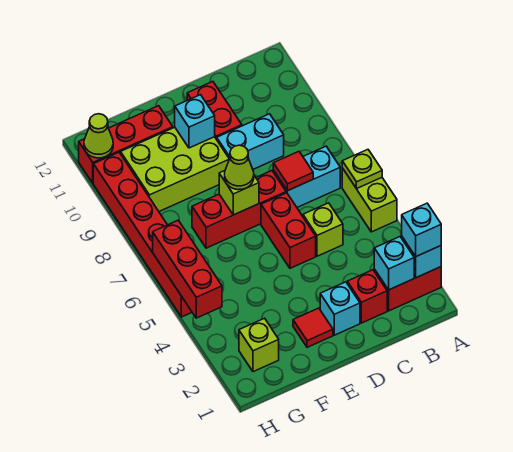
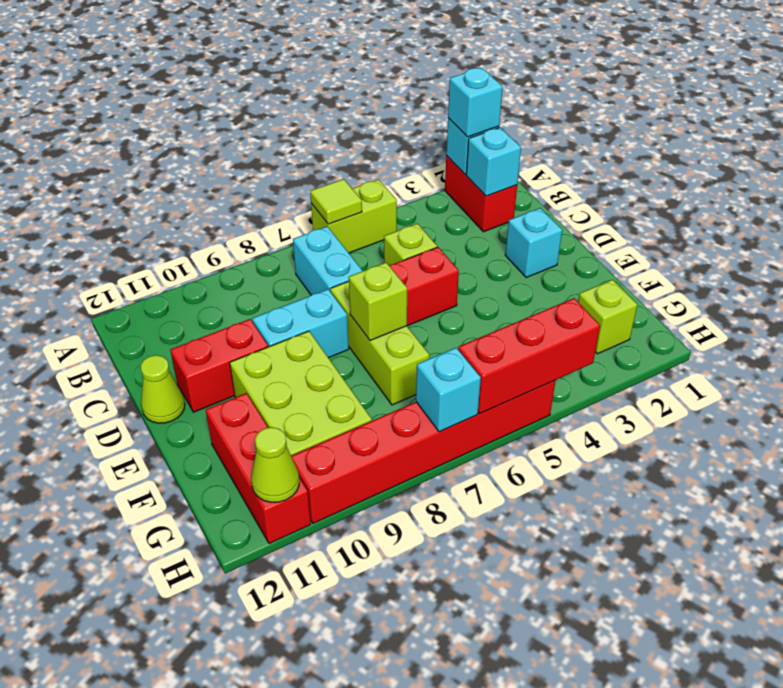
lime 1x1 plate [342,150,382,189] -> lime 1x1 tile [310,179,362,224]
red 1x1 brick [347,270,387,323] -> none
red 1x1 tile [273,152,313,191] -> none
cyan 1x2 brick [217,114,284,169] -> cyan 1x2 brick turned to [252,289,349,358]
red 1x3 brick [192,171,286,248] -> lime 1x3 brick [330,281,429,405]
red 1x1 tile [293,308,333,347] -> none
lime 1x1 cone [225,145,254,190] -> lime 1x1 cone moved to [141,355,185,423]
cyan 1x1 brick [175,95,215,148] -> cyan 1x1 brick moved to [416,348,481,432]

